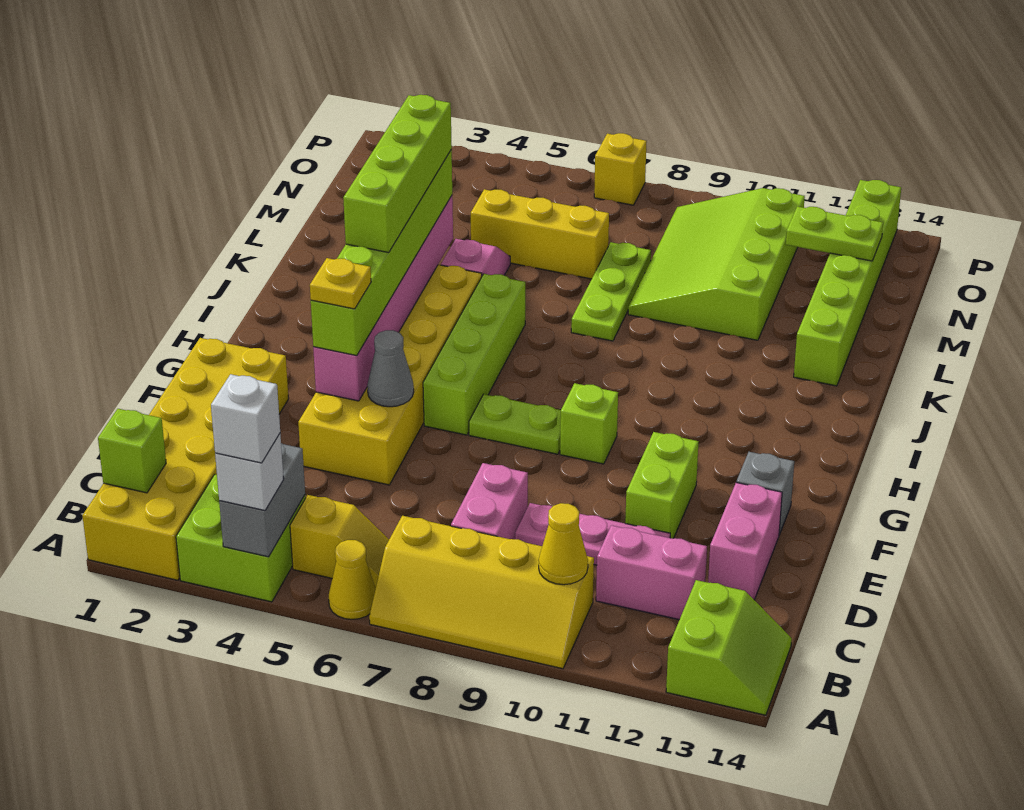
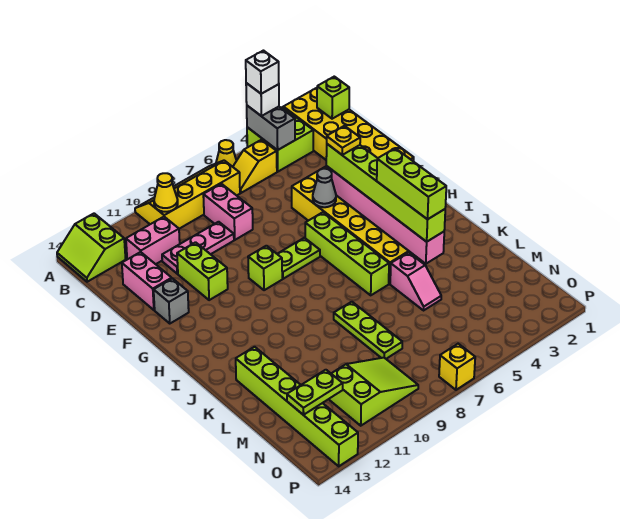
lime 1x4 brick [343,95,452,253] -> lime 1x3 brick [377,148,446,219]
lime 3x4 slope [628,188,805,340] -> lime 2x3 slope [329,358,418,426]
yellow 1x3 brick [471,189,609,279] -> none

